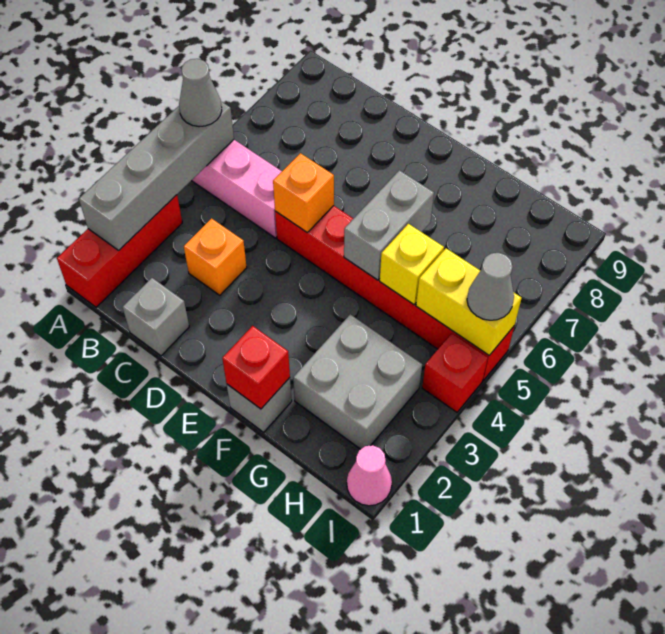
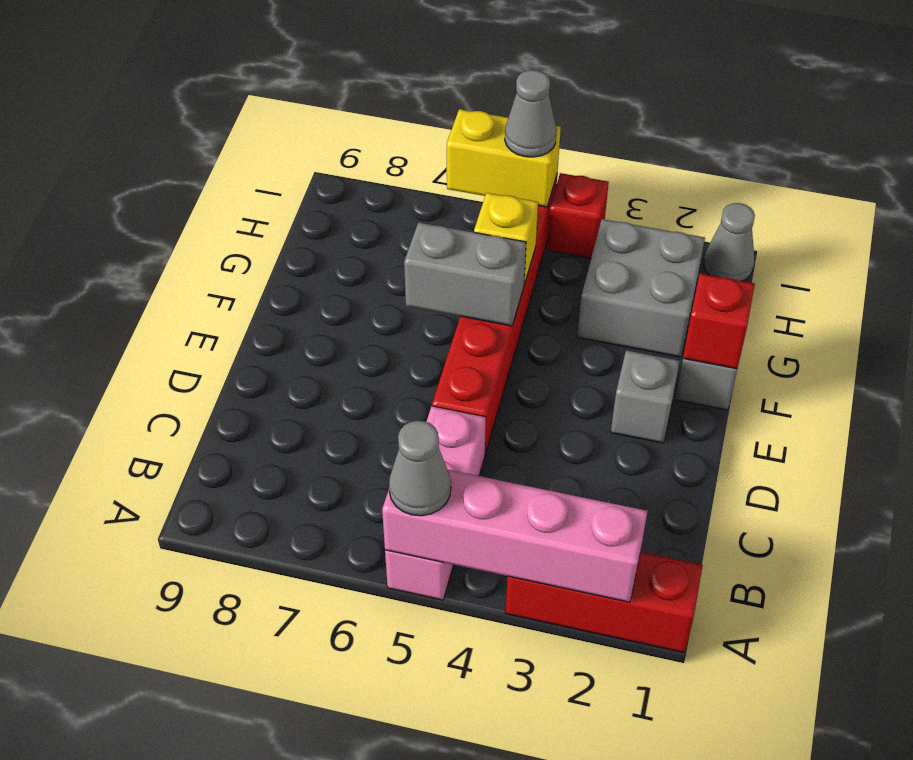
grey 1x4 brick [79,102,234,250] -> pink 1x4 brick [382,470,648,602]
grey 1x1 brick [123,278,189,356] -> grey 1x1 brick moved to [611,350,680,443]
orange 1x1 brick [184,218,247,295] -> none
orange 1x1 brick [273,153,334,233] -> none
yellow 1x2 brick [416,248,522,355] -> yellow 1x2 brick turned to [447,109,561,207]
pink 1x1 cone [347,445,392,506] -> grey 1x1 cone [704,203,755,281]

